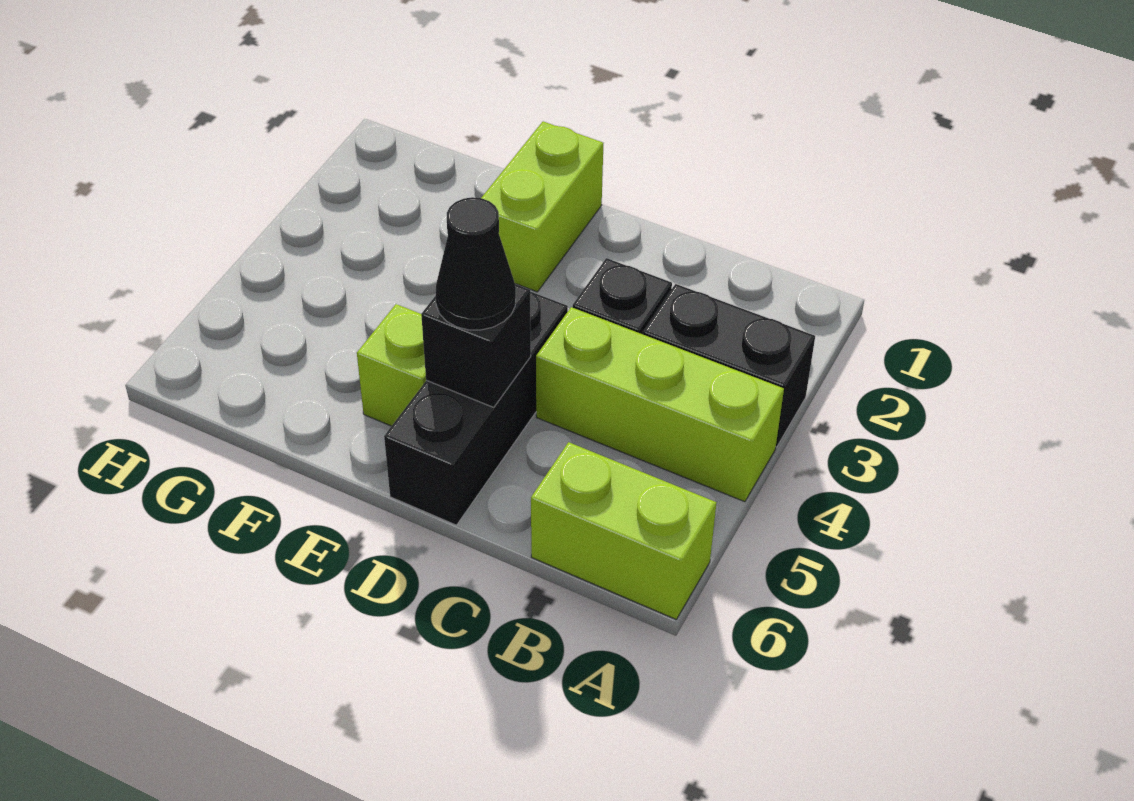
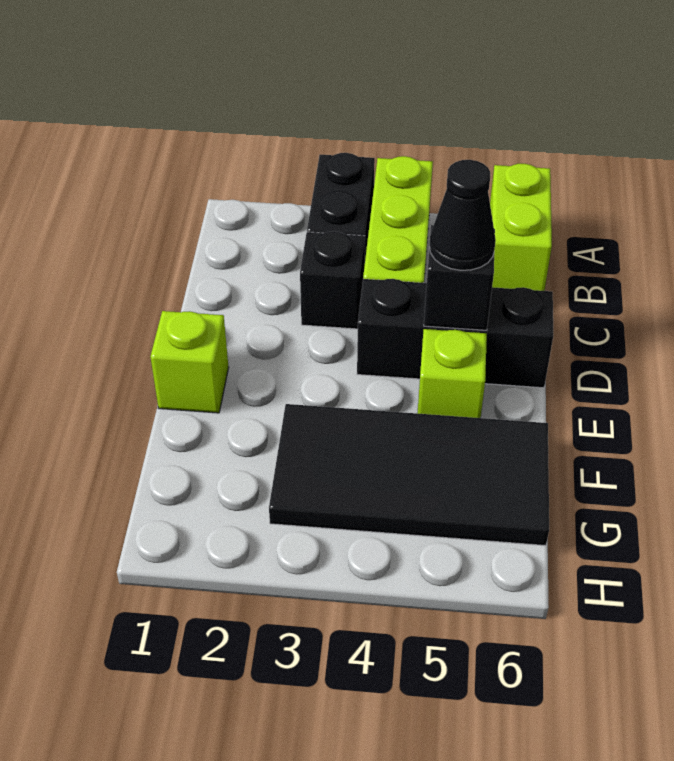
lime 1x2 brick [481,122,603,292] -> lime 1x1 brick [150,311,229,413]
none -> black 2x4 tile [269,404,549,546]

